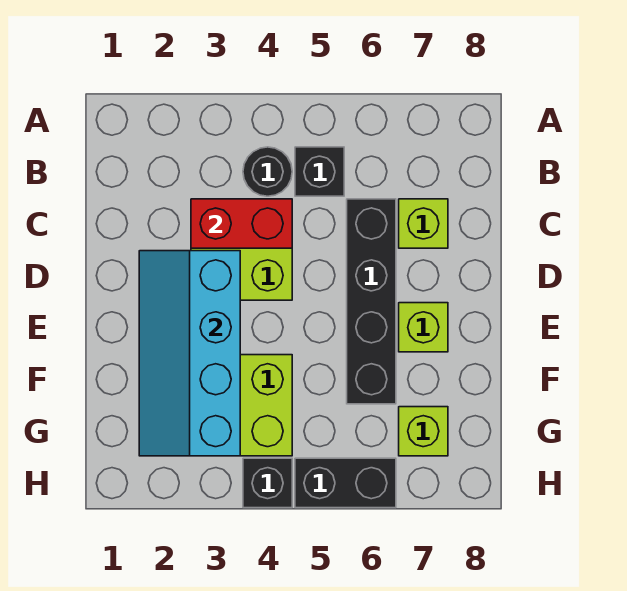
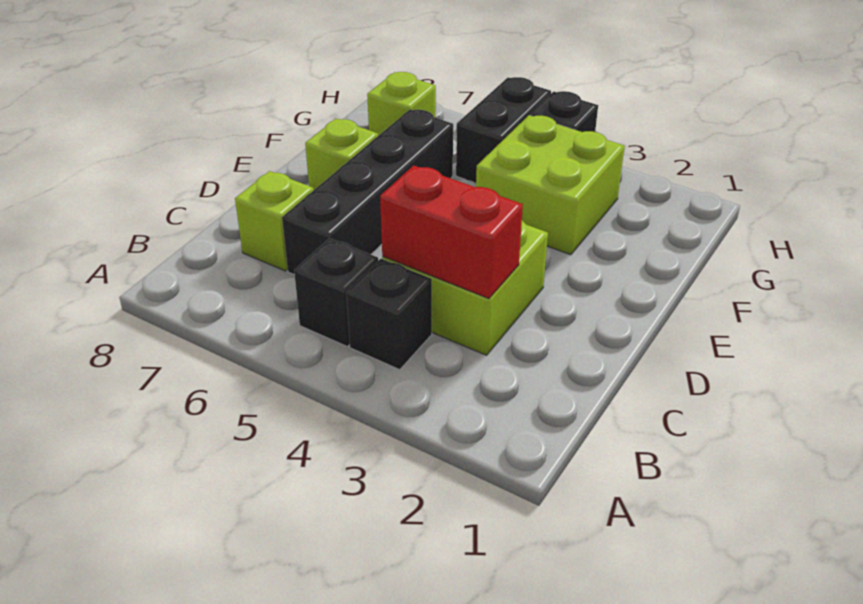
black 1x1 round brick [243,147,292,196] -> black 1x1 brick [346,259,432,370]
cyan 2x4 slope [139,251,240,456] -> none
black 1x2 brick [295,458,396,508] -> black 1x2 brick turned to [456,77,551,183]

